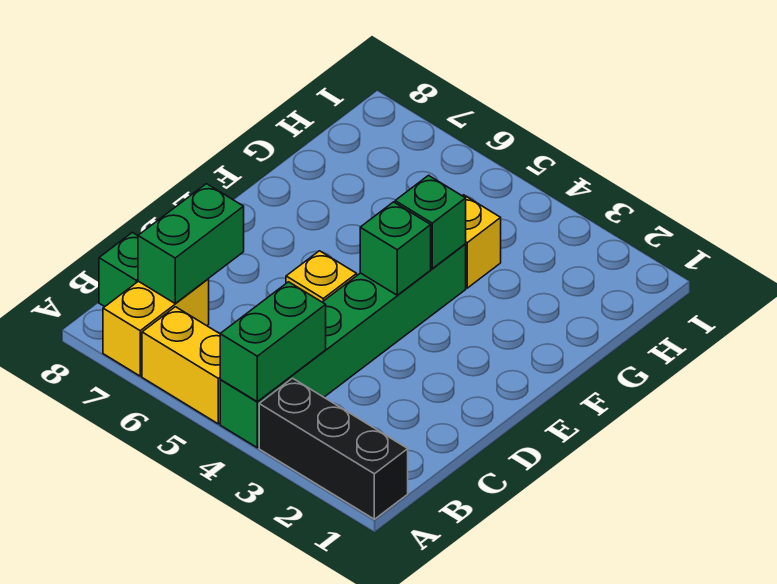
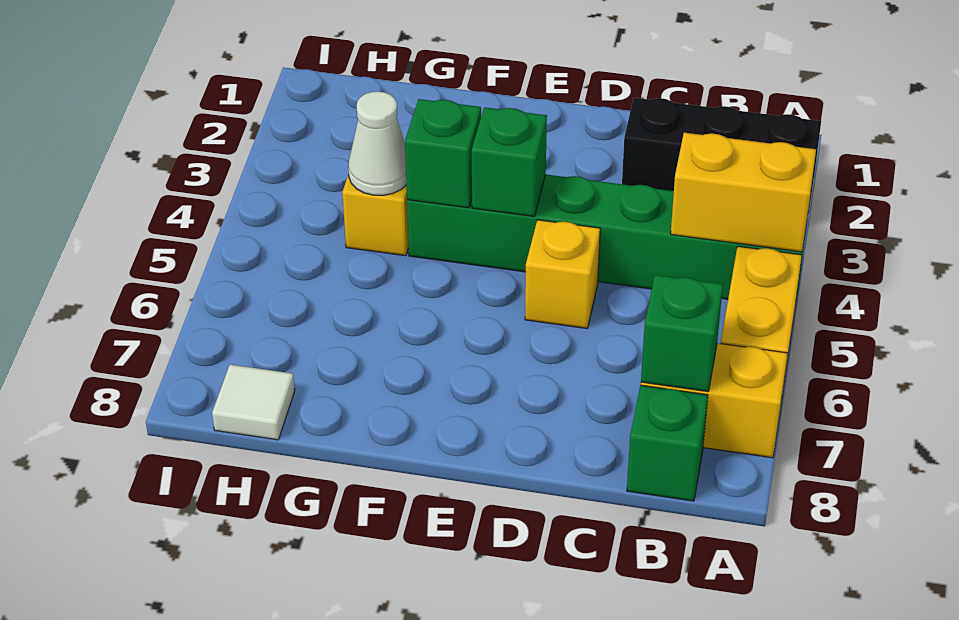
black 1x3 brick [259,378,408,519] -> black 1x3 brick turned to [622,98,821,218]
green 1x2 brick [220,282,326,402] -> yellow 1x2 brick [671,133,816,252]
green 1x2 brick [138,184,244,304] -> green 1x1 brick [641,275,723,391]
none -> white 1x1 cone [348,91,406,195]
none -> white 1x1 tile [212,365,295,440]

